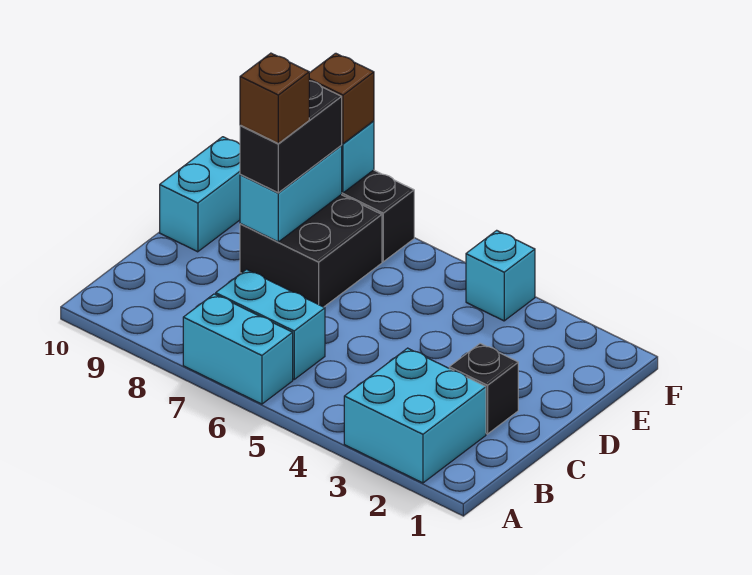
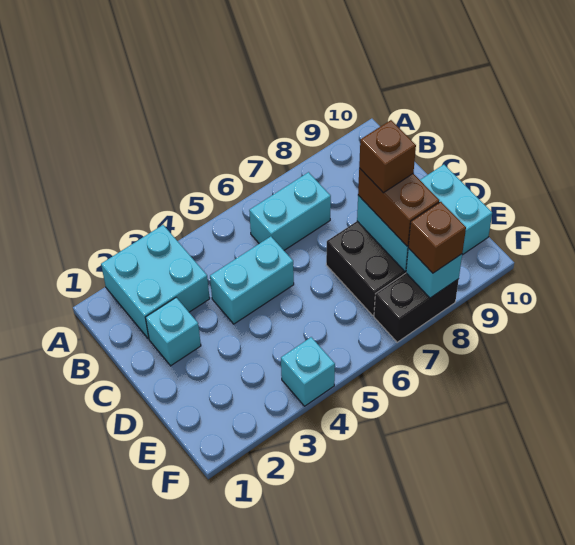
cyan 1x2 brick [183,294,293,404] -> cyan 1x2 brick moved to [210,236,294,324]
black 1x1 brick [449,344,518,434] -> cyan 1x1 brick [145,298,201,366]
black 1x2 brick [240,81,342,193] -> brown 1x2 brick [358,168,439,246]

